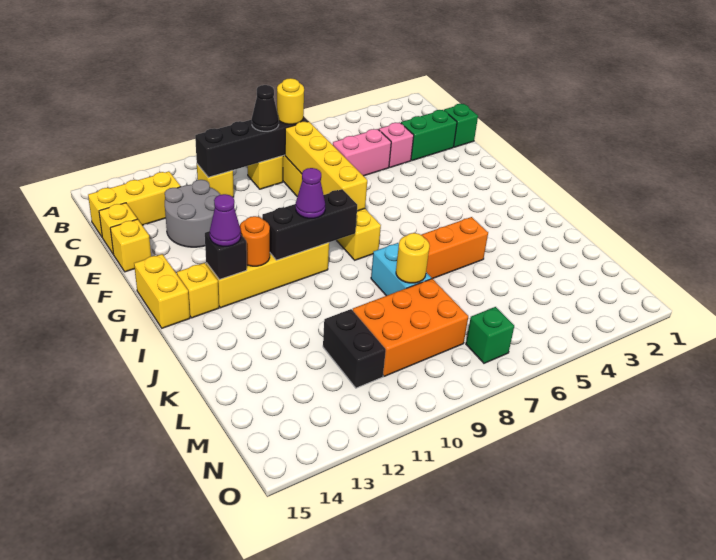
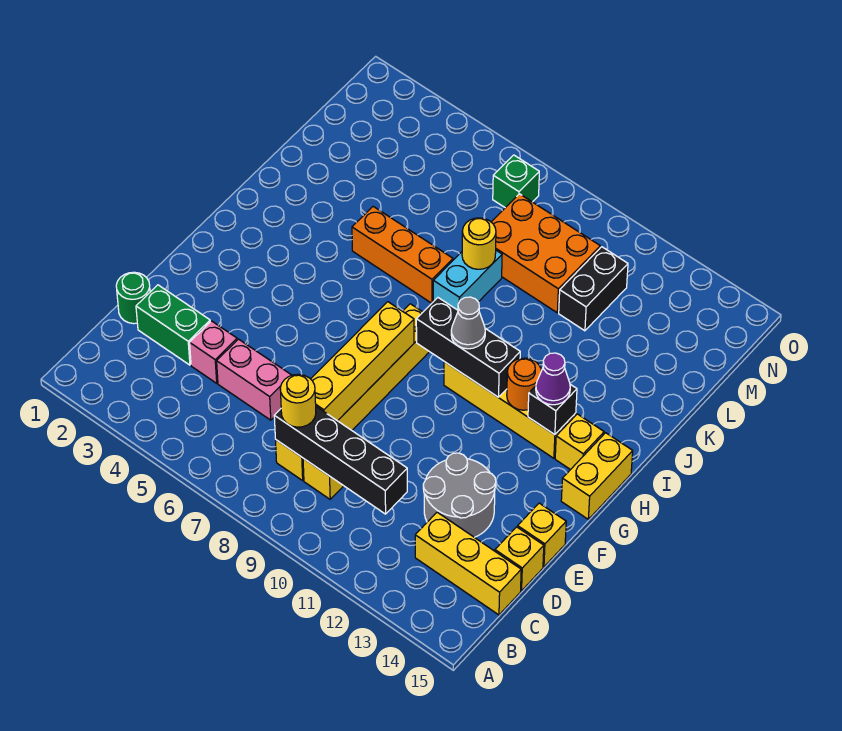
black 1x1 cone [252,85,279,131] -> none
yellow 1x1 brick [197,164,234,197] -> none
green 1x1 brick [444,104,478,147] -> green 1x1 round brick [116,272,150,324]
purple 1x1 cone [296,168,325,218] -> grey 1x1 cone [451,297,485,349]

